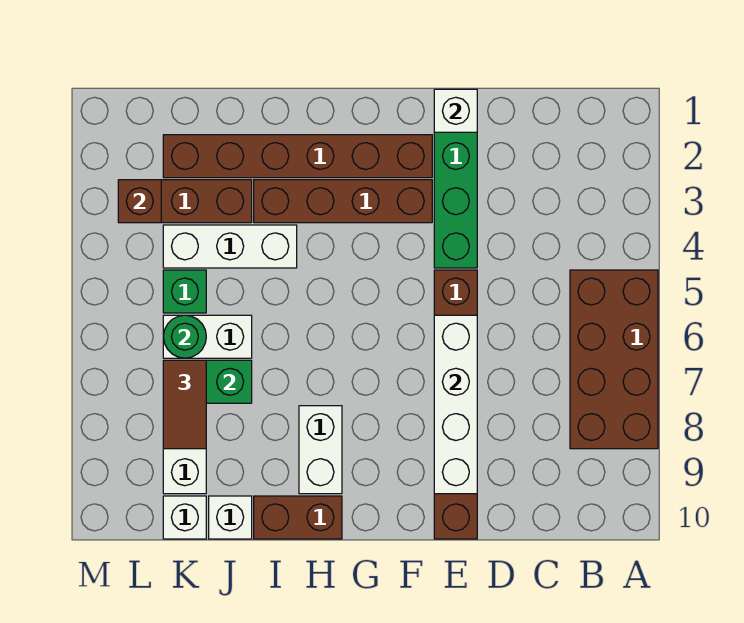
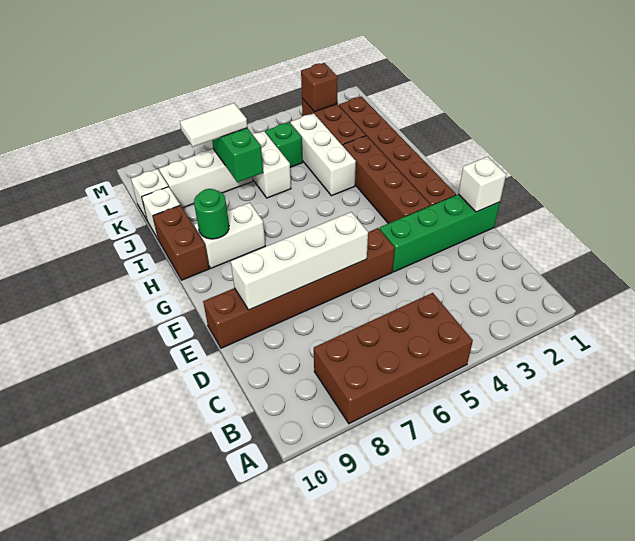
green 1x1 round brick [163,315,206,358] -> green 1x1 round brick moved to [194,189,229,239]
brown 1x2 tile [163,360,206,449] -> white 1x2 tile [180,103,247,147]

